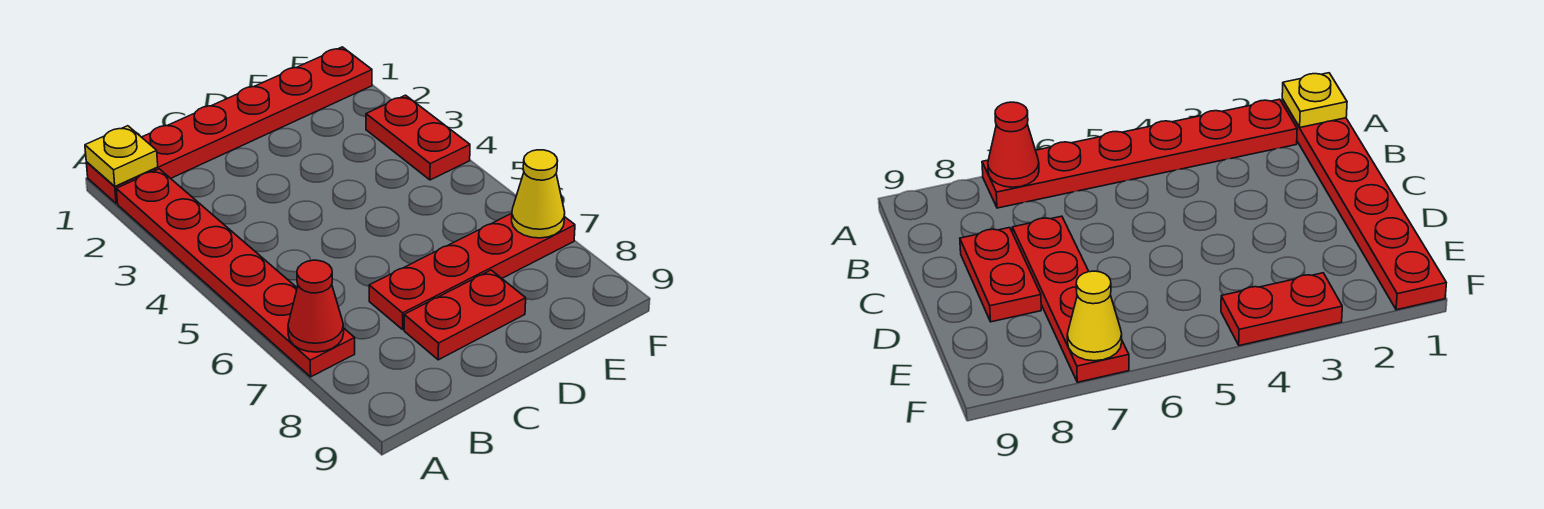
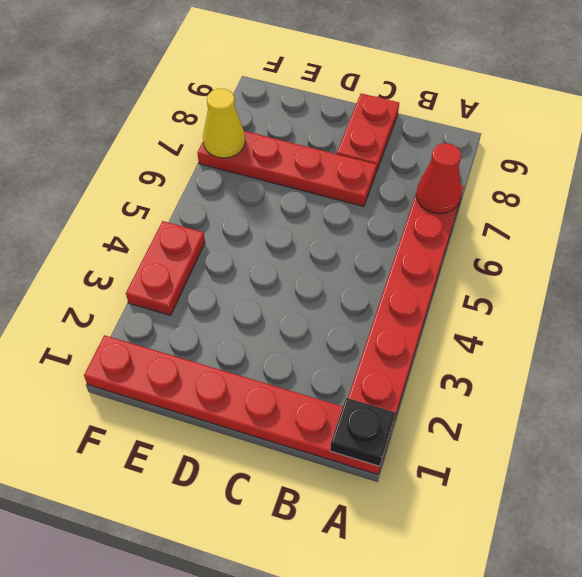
yellow 1x1 plate [85,126,158,186] -> black 1x1 plate [330,398,395,466]
red 1x2 plate [404,270,526,360] -> red 1x2 plate turned to [337,93,399,172]

